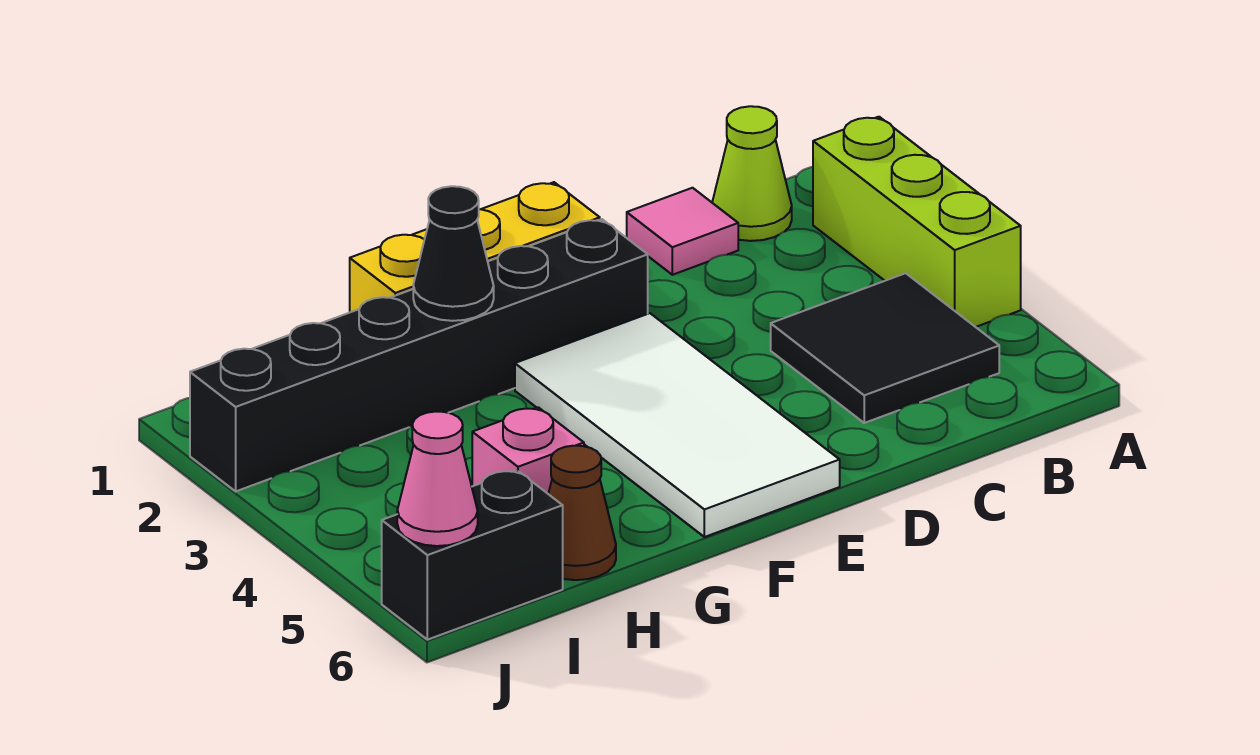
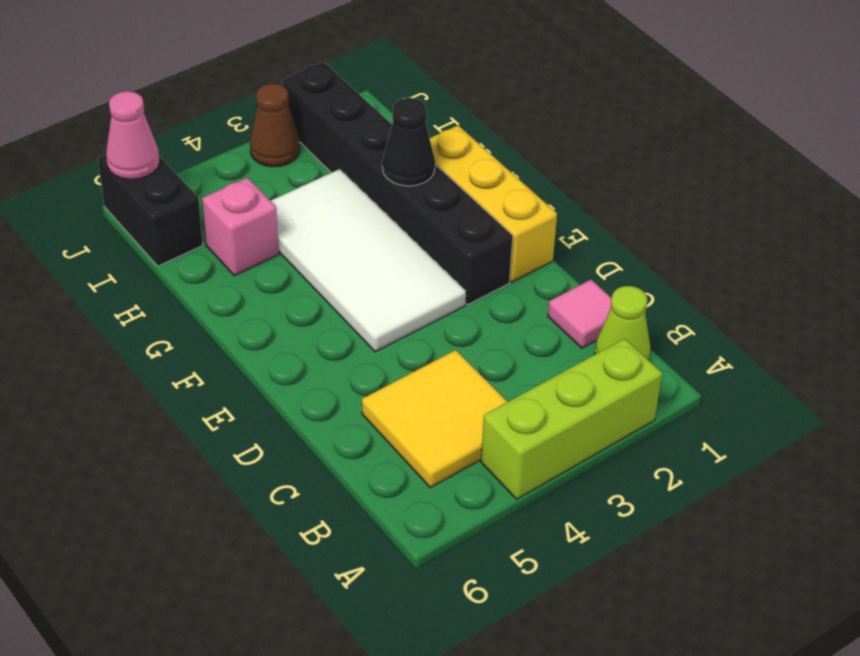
black 2x2 tile [771,273,999,423] -> yellow 2x2 tile [362,350,507,488]
white 2x4 tile [515,313,840,537] -> white 2x4 tile turned to [271,169,466,352]
brown 1x1 cone [548,446,616,580] -> brown 1x1 cone moved to [250,84,300,167]

